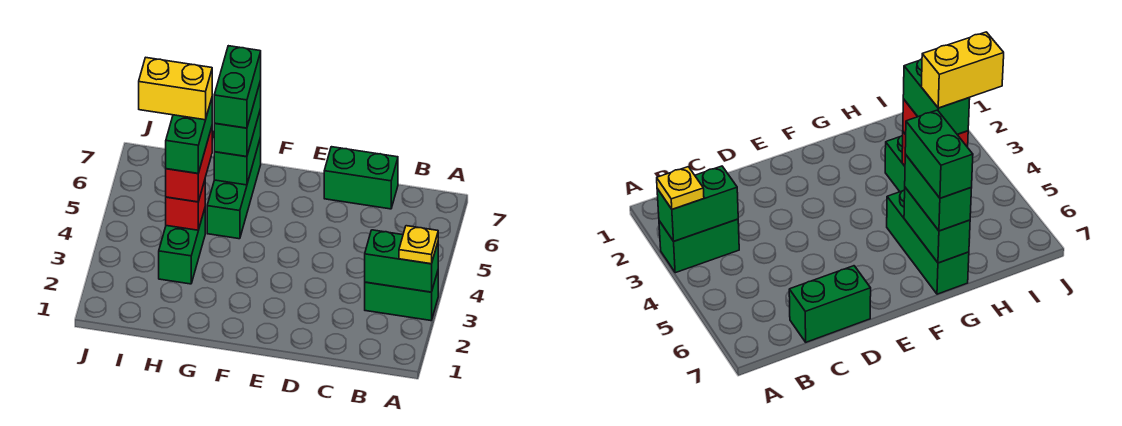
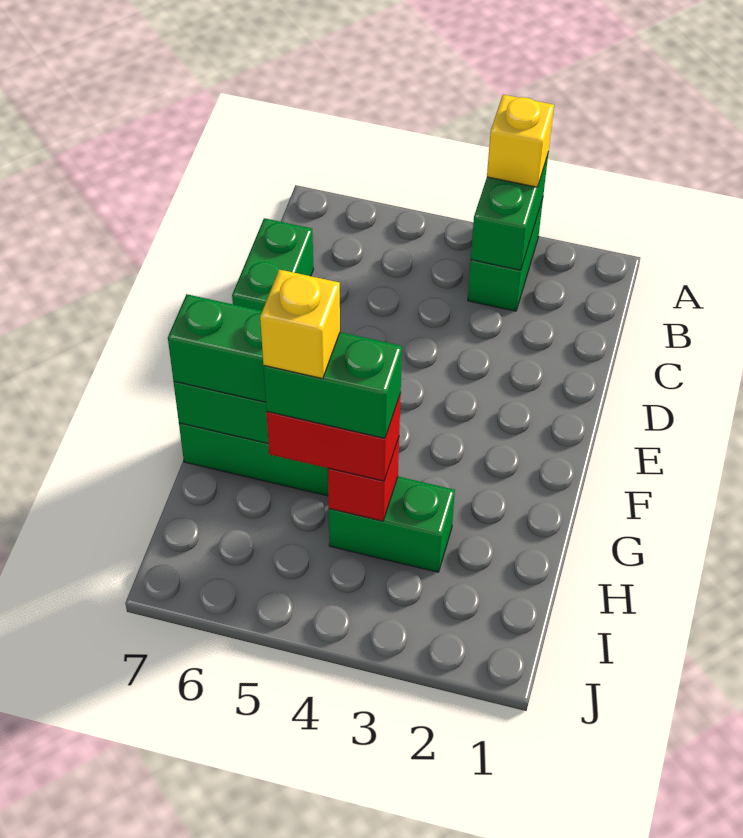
yellow 1x1 plate [399,226,438,264] -> yellow 1x1 brick [487,95,554,187]
green 1x2 brick [214,46,261,128] -> none
yellow 1x2 brick [139,58,212,120] -> yellow 1x1 brick [260,269,340,379]

